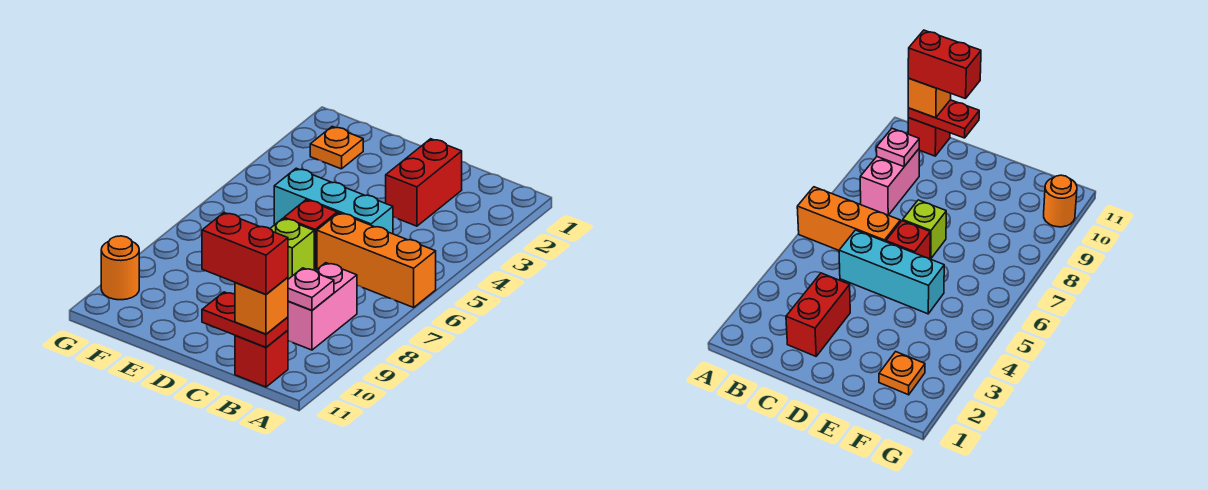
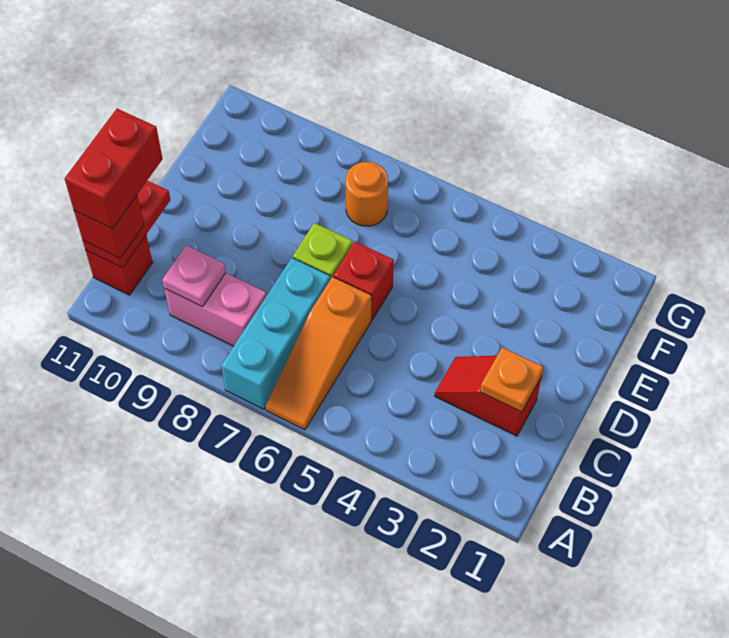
orange 1x3 brick [317,213,436,307] -> orange 1x3 slope [266,277,372,430]
orange 1x1 brick [235,277,288,334] -> red 1x1 brick [74,195,144,258]
red 1x2 brick [386,139,462,226] -> red 1x2 slope [435,356,542,436]
cyan 1x3 brick [274,168,393,234] -> cyan 1x3 brick moved to [221,258,330,409]
orange 1x1 plate [310,126,363,169] -> orange 1x1 plate moved to [480,347,544,412]
orange 1x1 round brick [101,236,139,300] -> orange 1x1 round brick moved to [345,162,388,226]

